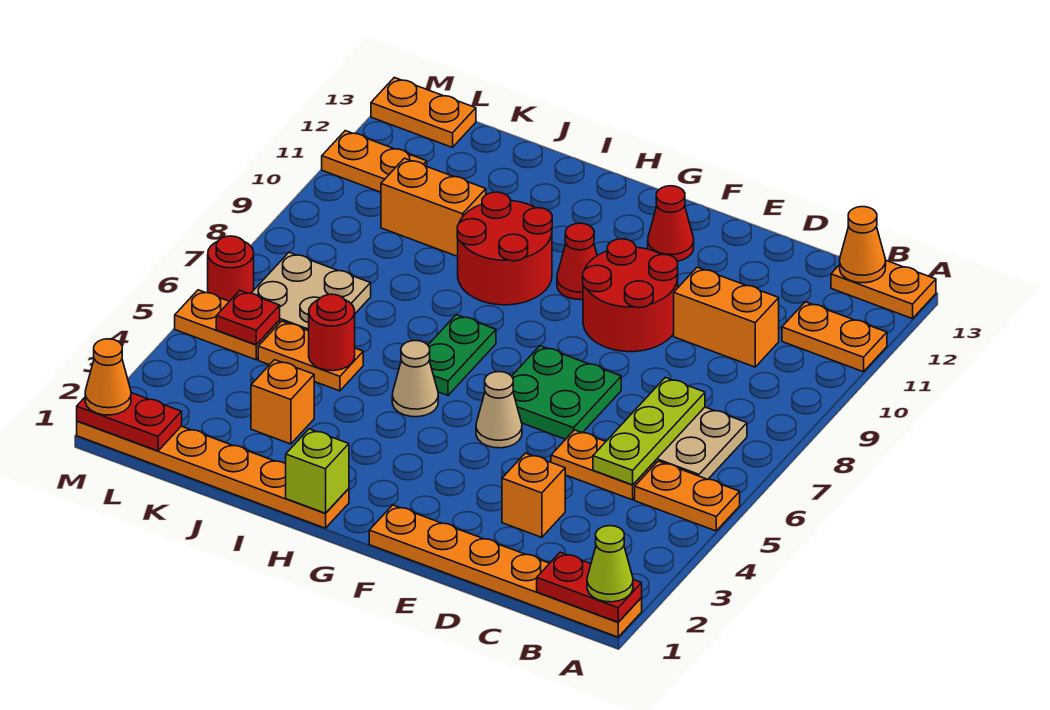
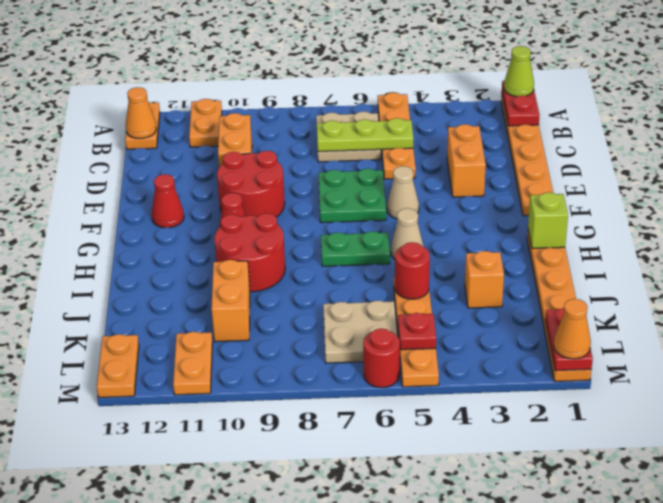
orange 1x1 brick [502,453,565,537] -> orange 1x2 brick [447,124,486,197]

